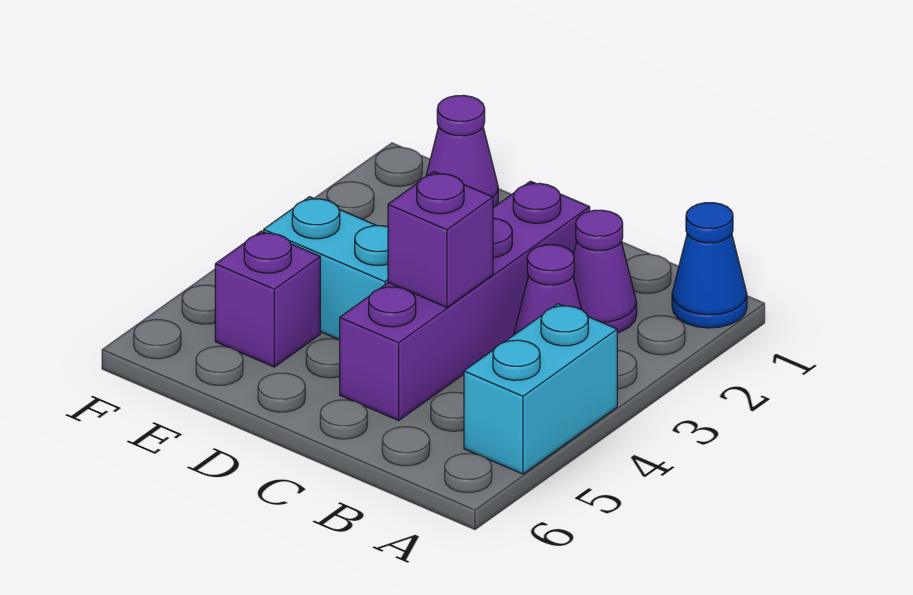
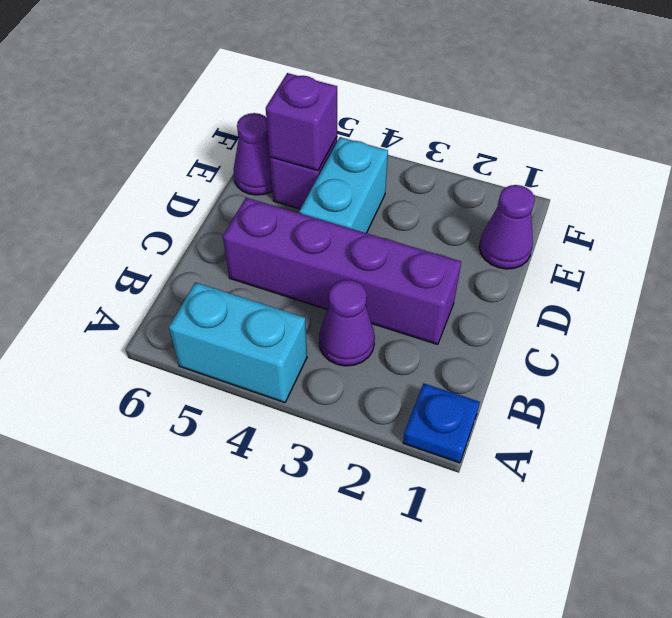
blue 1x1 cone [672,203,747,328] -> blue 1x1 plate [403,383,480,463]
purple 1x1 cone [573,210,637,333] -> purple 1x1 cone moved to [234,113,272,195]
purple 1x1 brick [388,172,493,307] -> purple 1x1 brick moved to [266,73,337,171]

